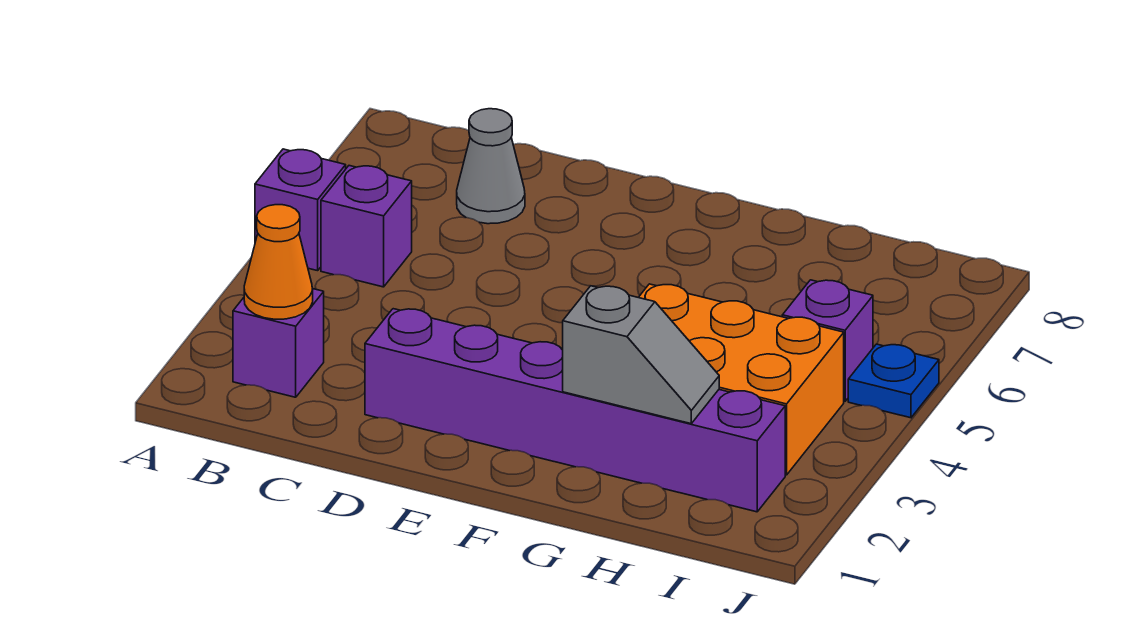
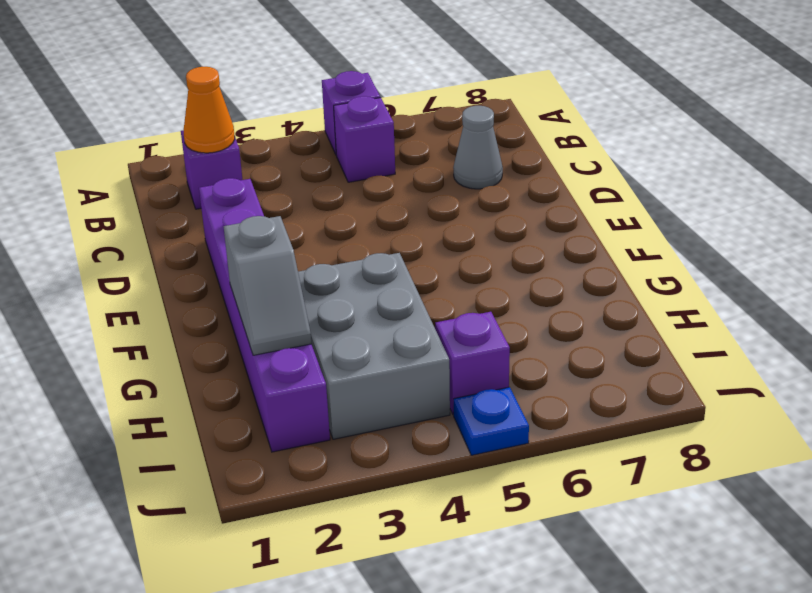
orange 2x3 brick [638,284,844,475] -> grey 2x3 brick [298,253,450,439]

